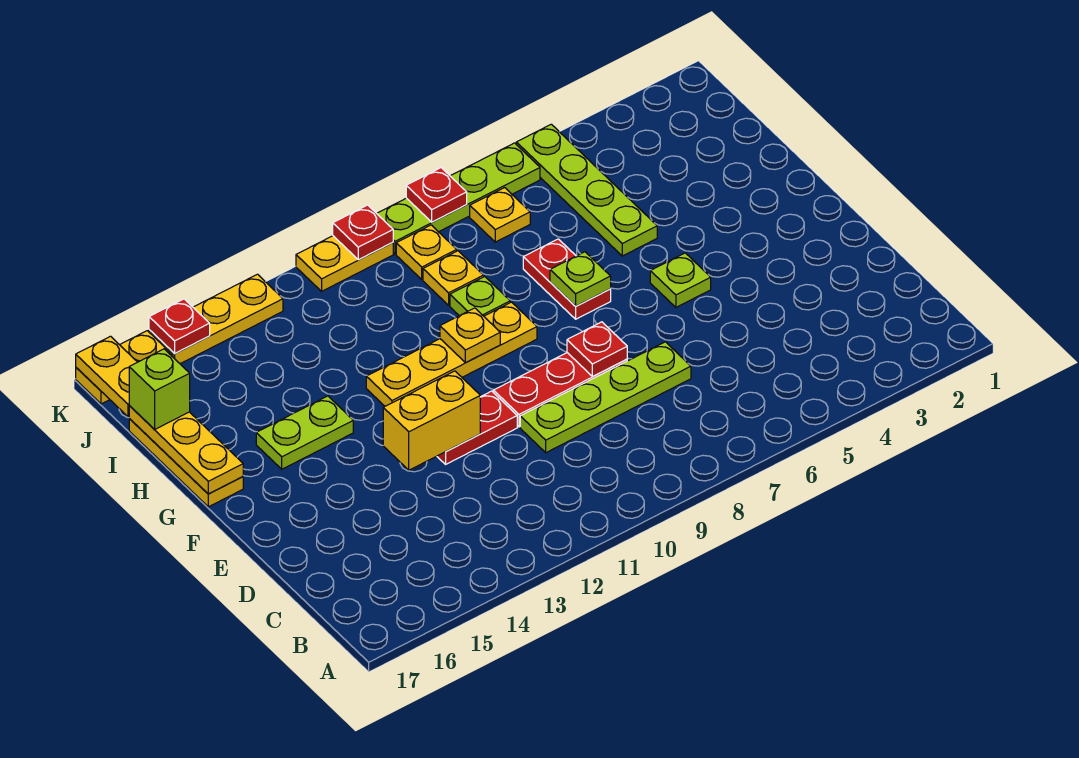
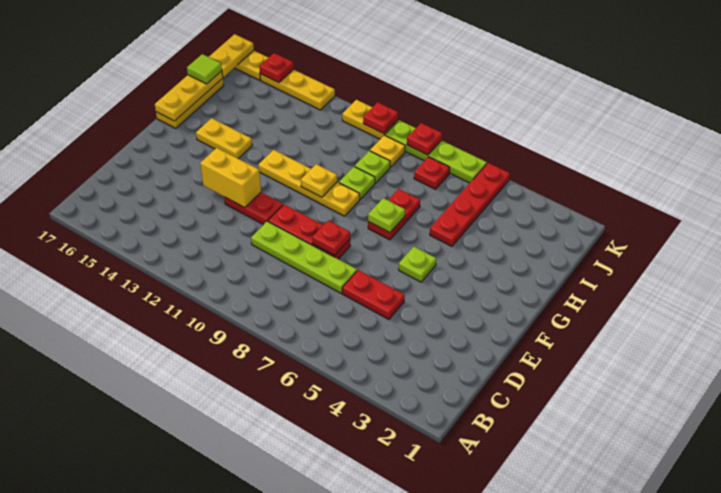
none -> red 1x2 plate [342,270,405,319]
lime 1x2 plate [256,396,353,469] -> yellow 1x2 plate [196,118,252,159]
lime 1x4 plate [516,124,657,256] -> red 1x4 plate [430,163,510,246]
yellow 1x1 plate [423,251,484,305] -> lime 1x1 plate [355,151,390,183]
lime 1x1 brick [129,349,190,429] -> lime 1x1 tile [187,54,222,84]
yellow 1x1 plate [470,188,530,242] -> red 1x1 plate [414,157,450,189]

